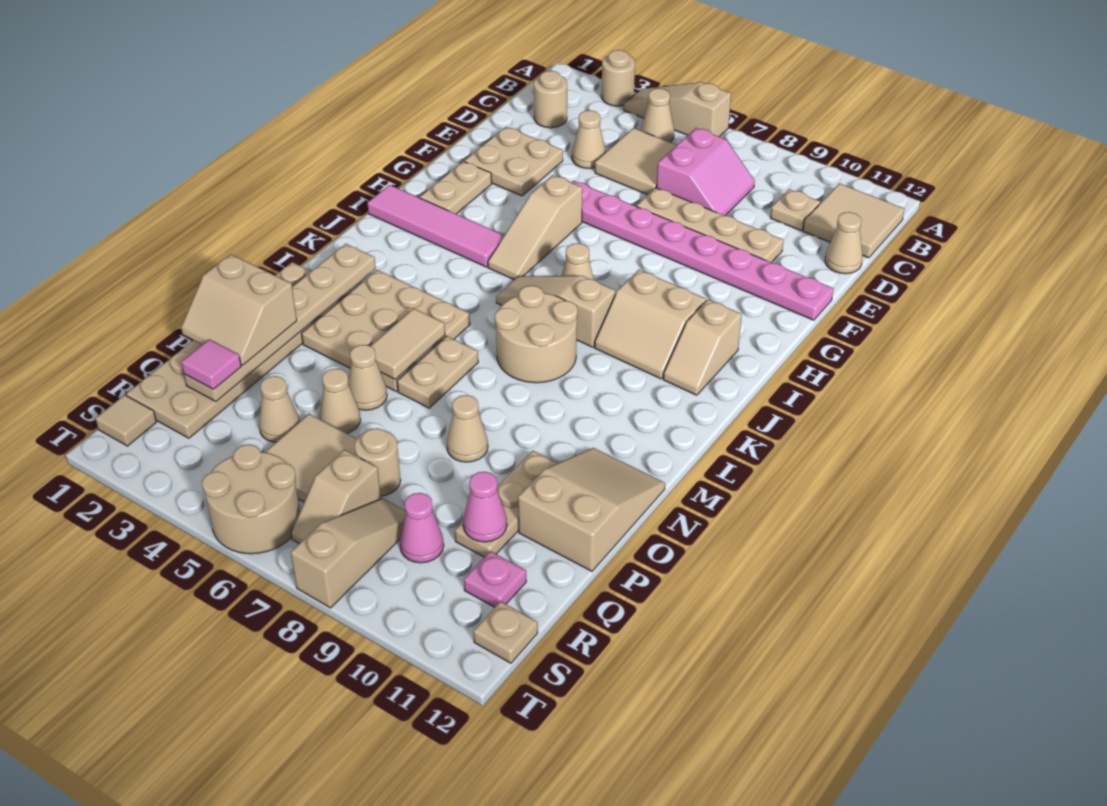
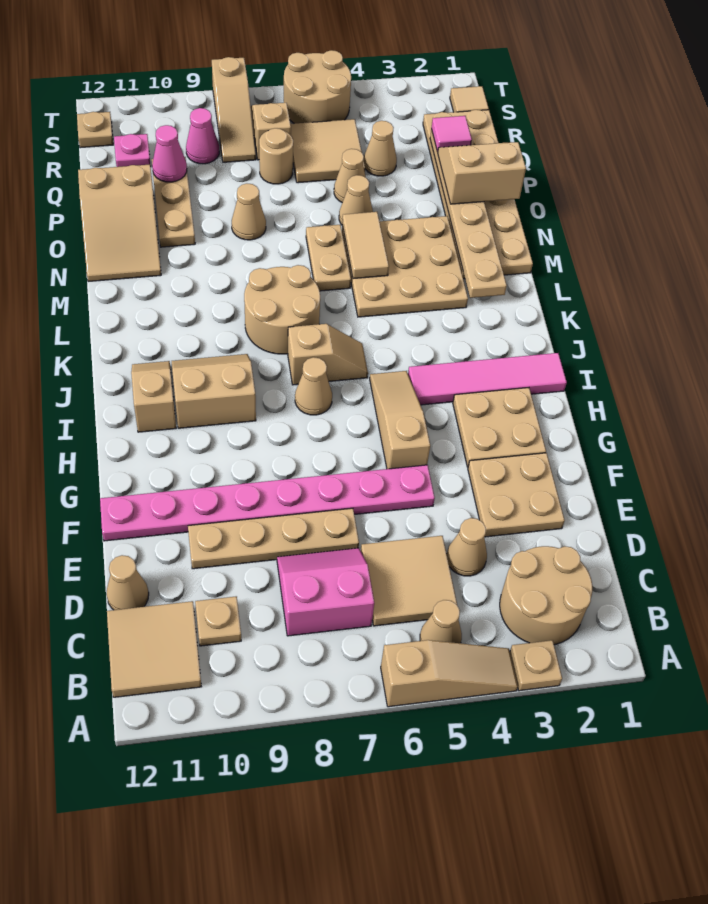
tan 1x1 round brick [601,50,635,106] -> tan 1x1 plate [510,640,562,691]
tan 1x1 round brick [534,71,567,128] -> tan 2x2 round brick [500,546,592,645]
pink 2x2 slope [656,128,755,216] -> pink 2x2 slope turned to [277,548,374,636]
tan 1x2 plate [420,161,492,214] -> tan 2x2 plate [453,388,546,467]
tan 1x3 slope [496,276,615,347] -> tan 1x2 slope [288,324,368,385]

